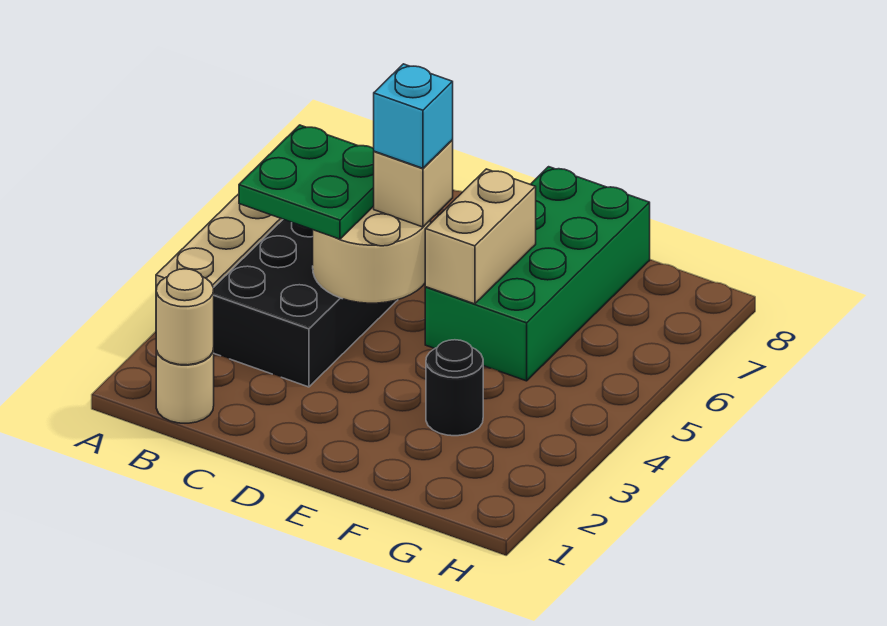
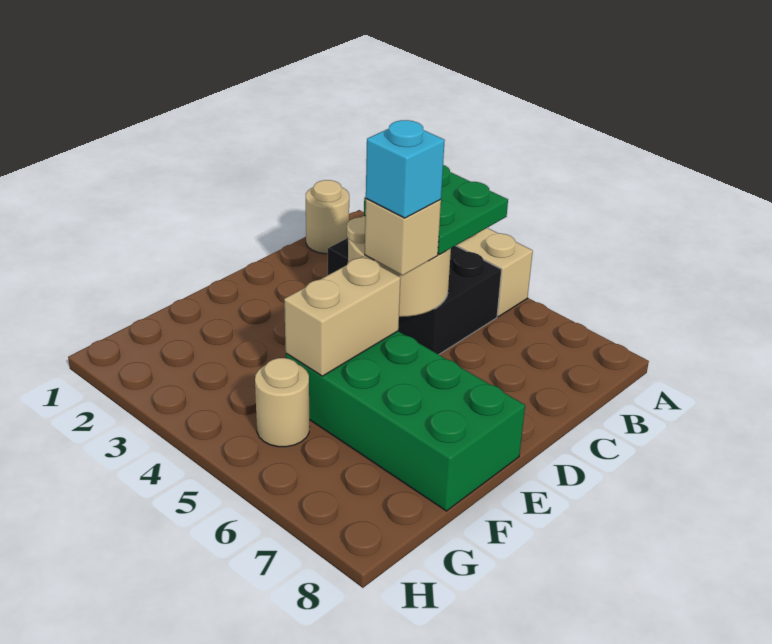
tan 1x1 round brick [156,269,214,365] -> tan 1x1 round brick moved to [255,358,309,447]
tan 1x2 brick [425,169,536,304] -> tan 1x2 brick turned to [284,257,401,376]
black 1x1 round brick [426,340,483,436] -> none

